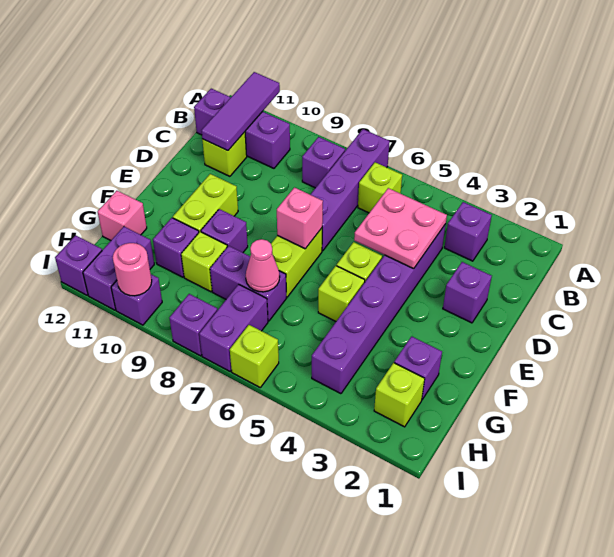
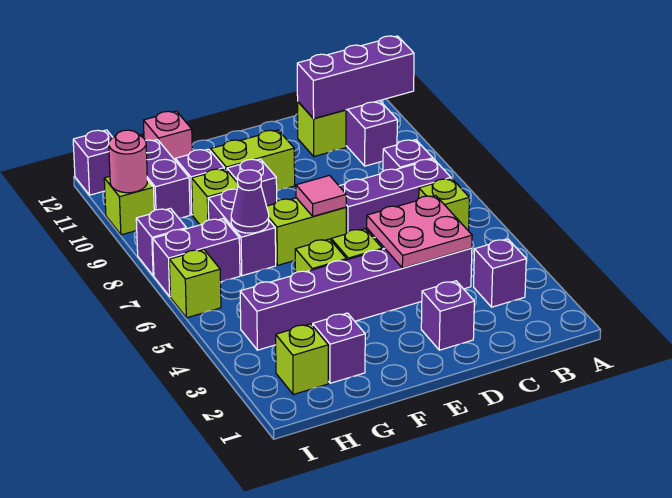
purple 1x4 brick [310,129,390,251] -> purple 1x3 brick [339,159,451,238]
purple 1x3 tile [202,72,280,151] -> purple 1x3 brick [297,36,414,119]
pink 1x1 brick [277,188,323,249] -> pink 1x1 tile [296,175,346,216]
pink 1x1 cone [246,239,280,292] -> purple 1x1 cone [231,170,269,233]
purple 1x2 brick [83,227,154,310] -> purple 1x2 brick turned to [145,140,190,218]
purple 1x1 brick [111,274,162,325] -> lime 1x1 brick [104,176,154,235]

